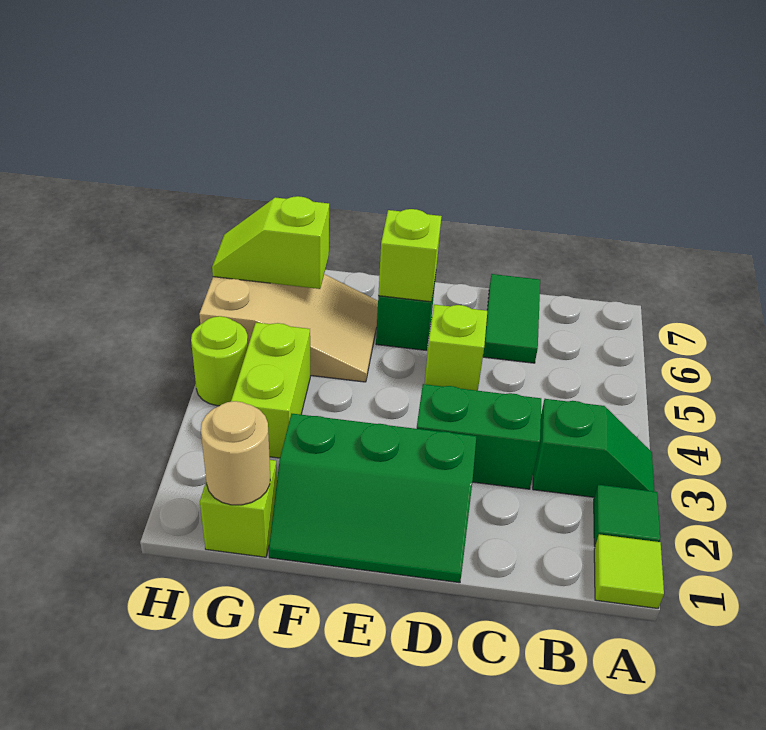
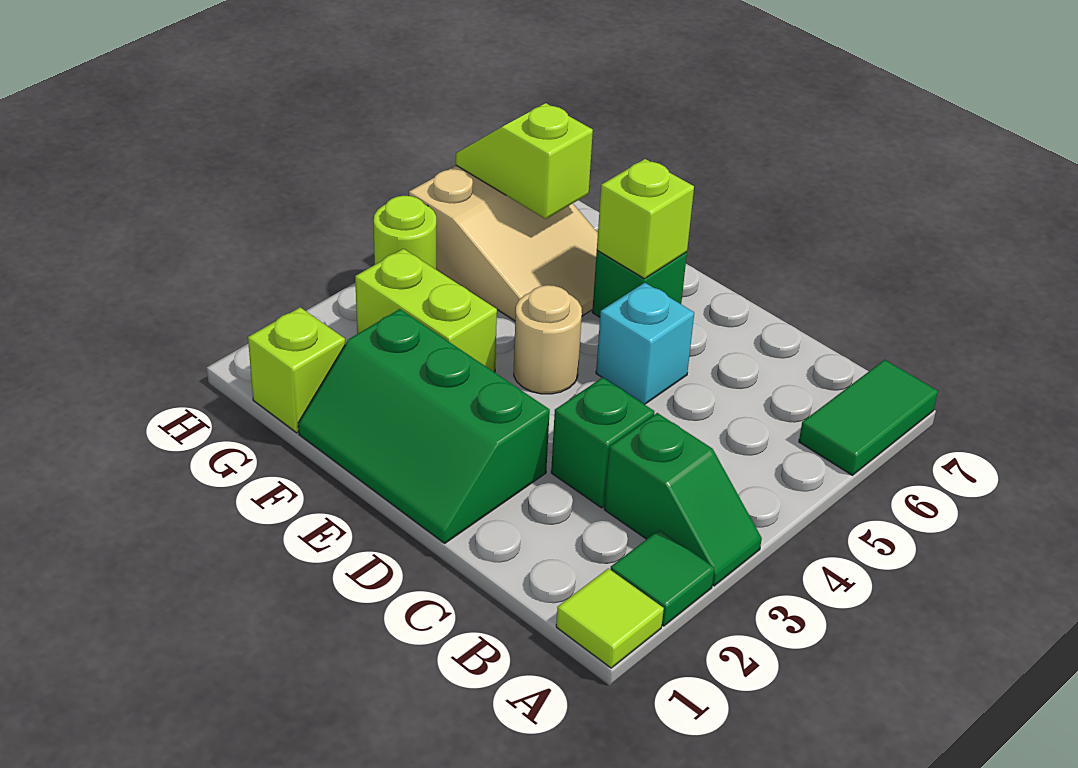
green 1x2 brick [417,384,541,489] -> green 1x1 brick [551,378,654,508]
green 1x2 tile [483,274,540,363] -> green 1x2 tile moved to [799,360,938,475]
lime 1x1 brick [425,305,487,391] -> cyan 1x1 brick [596,283,694,404]
tan 1x1 round brick [201,401,270,505] -> tan 1x1 round brick moved to [514,285,582,394]
lime 1x2 brick [231,323,310,458] -> lime 1x2 brick turned to [355,249,497,372]

